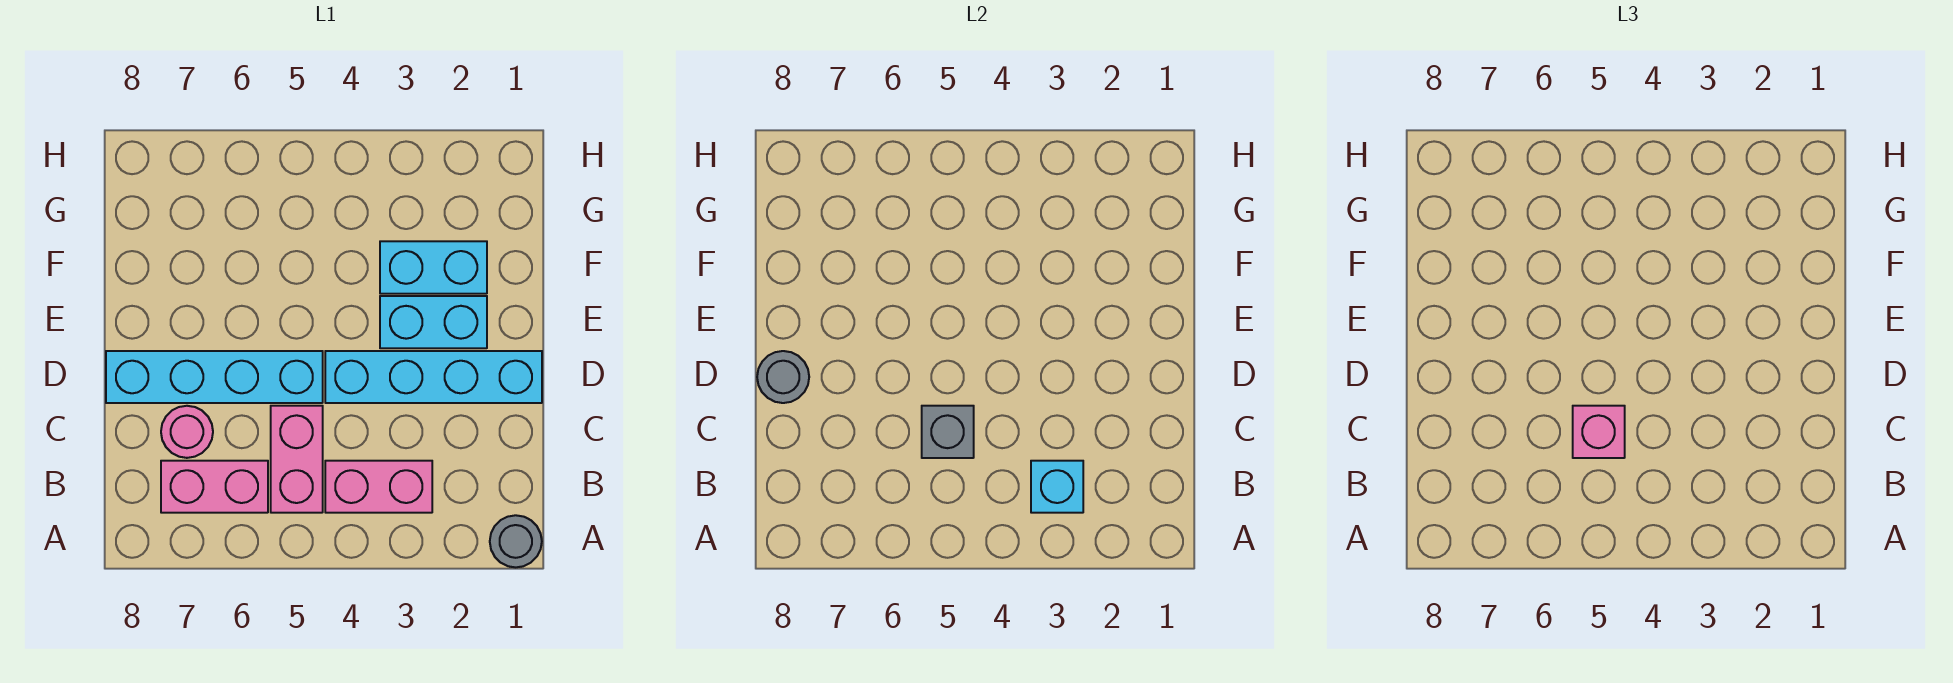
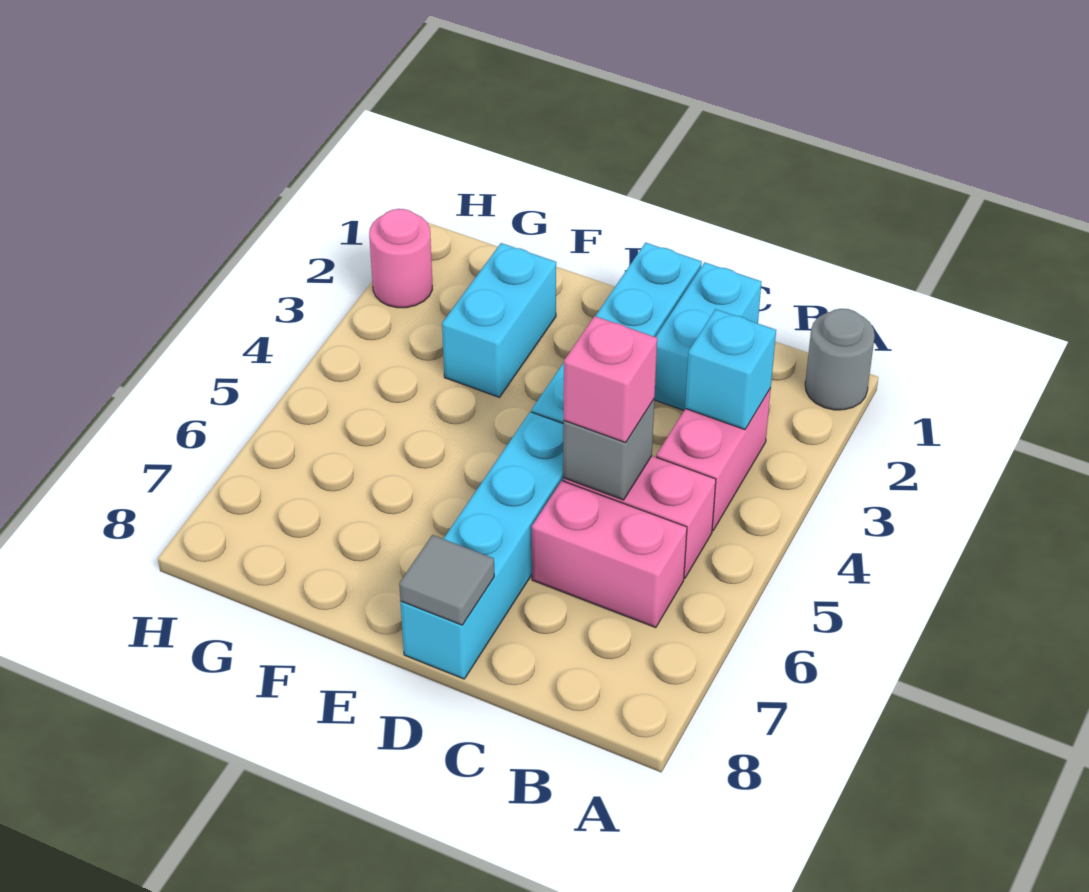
pink 1x2 brick [161,461,268,513] -> pink 1x2 brick turned to [532,481,687,628]
pink 1x1 round brick [161,406,213,458] -> pink 1x1 round brick moved to [369,209,432,308]
grey 1x1 round brick [757,351,809,403] -> grey 1x1 tile [399,535,494,625]
cyan 1x2 brick [380,296,487,348] -> cyan 1x2 brick moved to [654,262,761,410]

